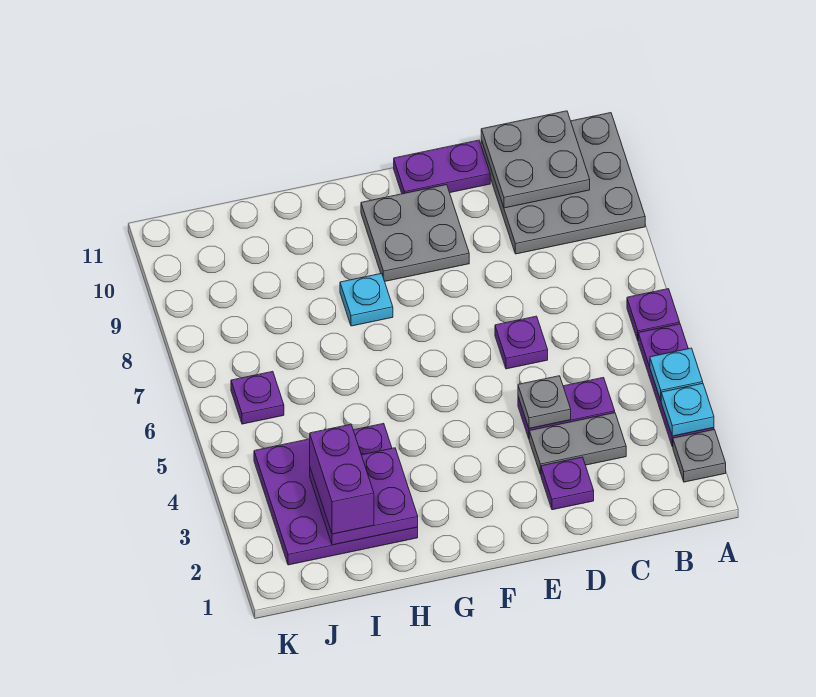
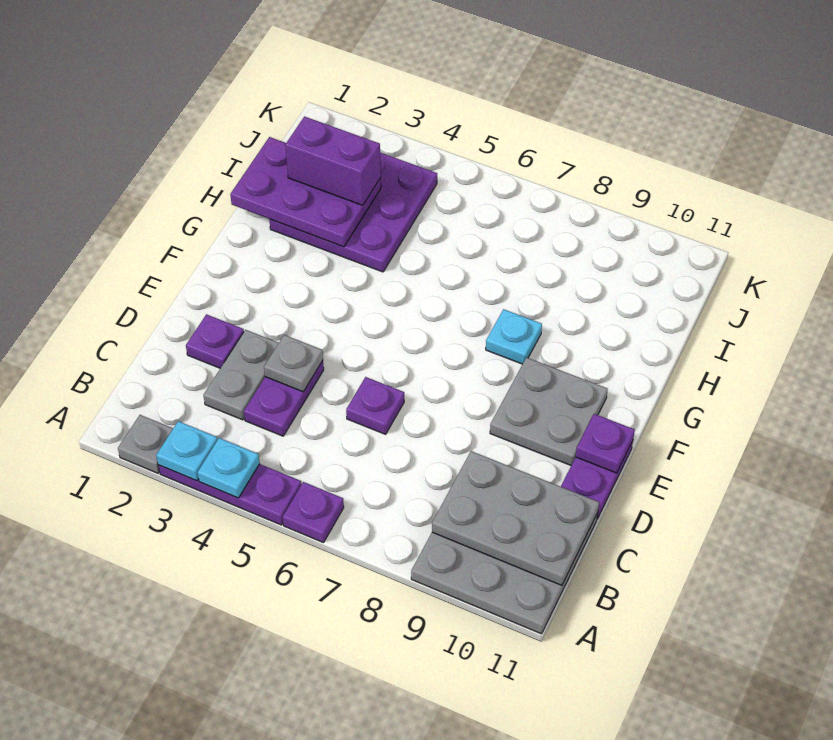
grey 2x2 plate [481,111,590,208] -> grey 2x3 plate [432,451,599,585]
purple 2x2 plate [310,448,418,545] -> purple 2x3 plate [230,137,381,247]
purple 1x1 plate [231,371,284,424] -> purple 1x1 plate moved to [576,414,635,473]

